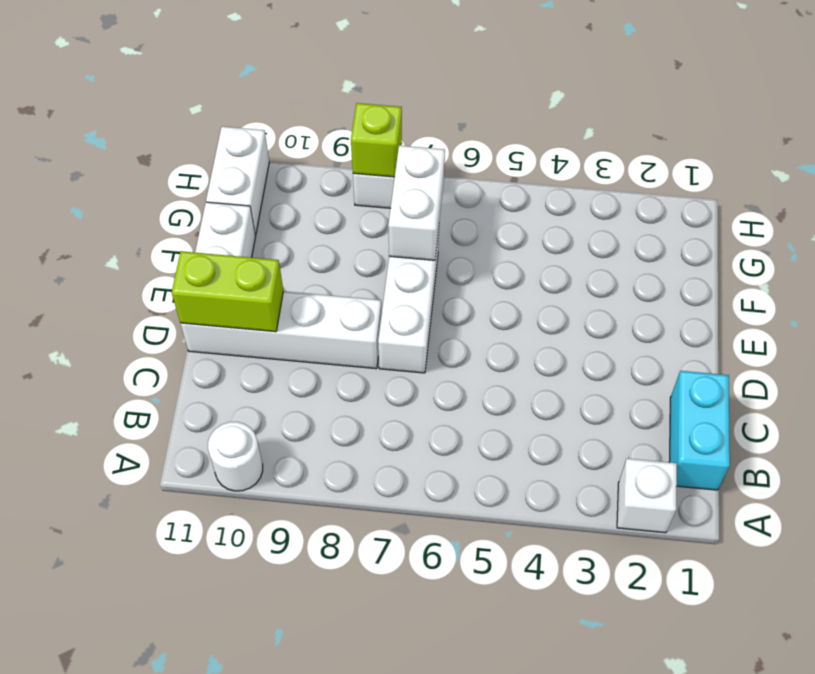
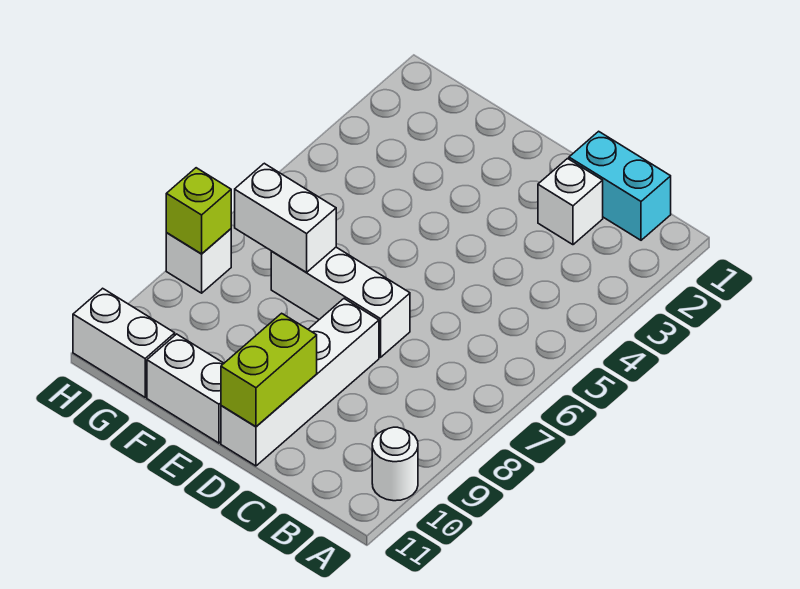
white 1x1 brick [617,459,677,533] -> white 1x1 brick moved to [538,159,603,245]

